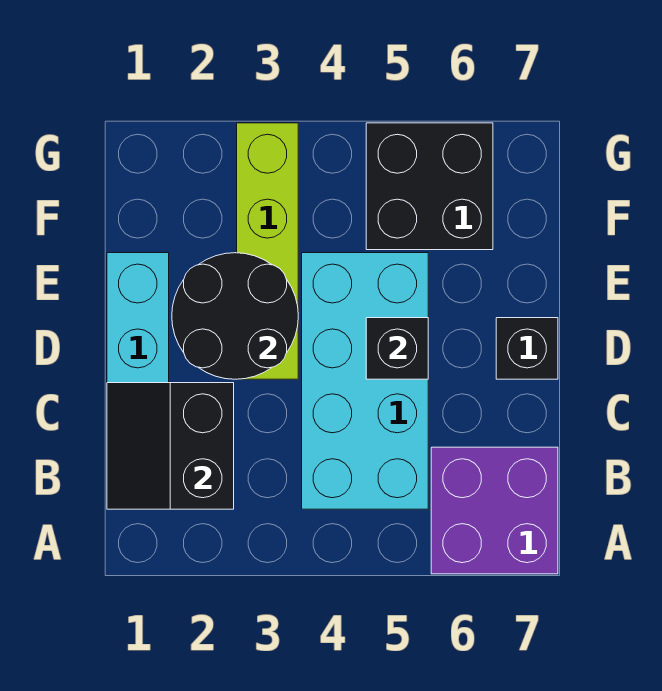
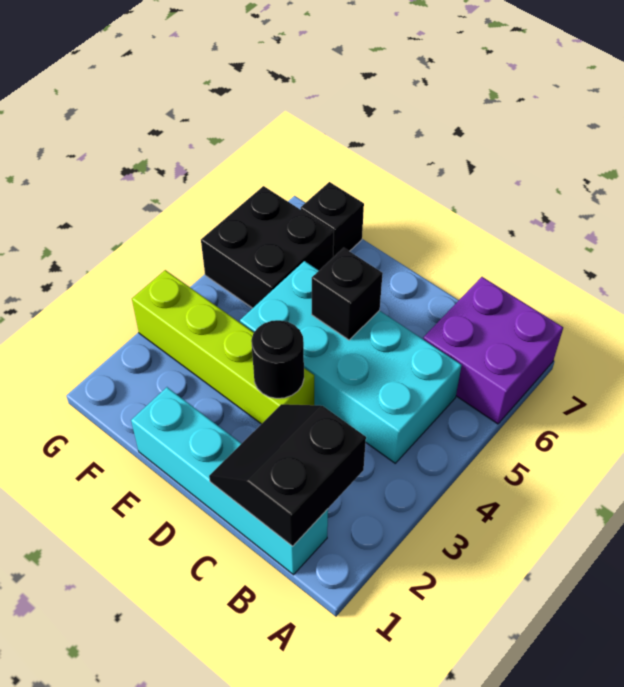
black 2x2 slope [107,383,234,509] -> black 2x2 slope turned to [209,404,366,546]
black 2x2 round brick [172,253,298,379] -> black 1x1 round brick [251,320,304,398]
black 1x1 brick [496,318,558,379] -> black 1x1 brick moved to [301,182,364,257]

